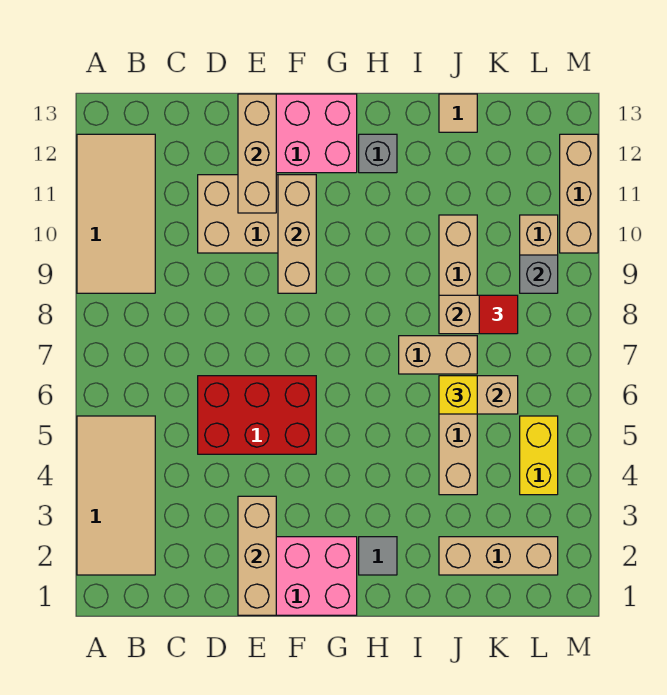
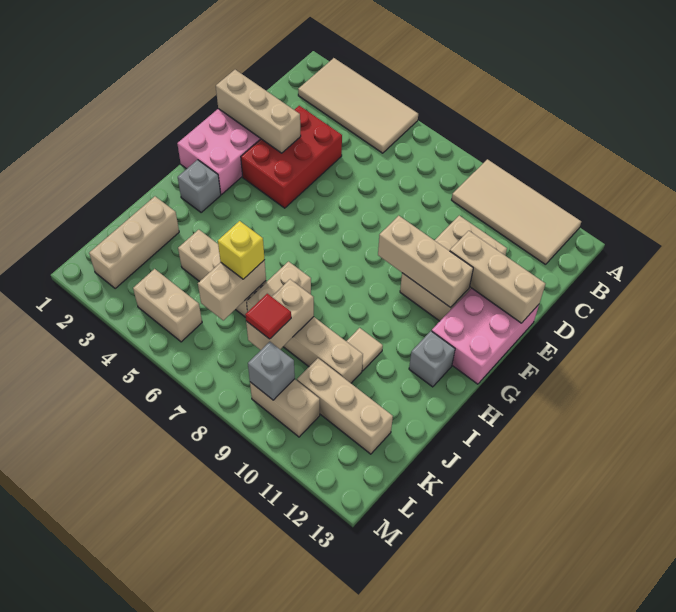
red 2x3 brick [198,376,316,454] -> red 2x3 brick moved to [241,106,342,208]
grey 1x1 tile [359,537,397,575] -> grey 1x1 brick [178,160,221,213]
tan 1x1 tile [439,94,477,132] -> tan 1x1 tile moved to [346,328,383,371]
yellow 1x2 brick [520,416,558,495] -> tan 1x2 brick [133,269,202,342]
tan 1x3 brick [560,134,598,253] -> tan 1x3 brick moved to [297,358,393,454]

